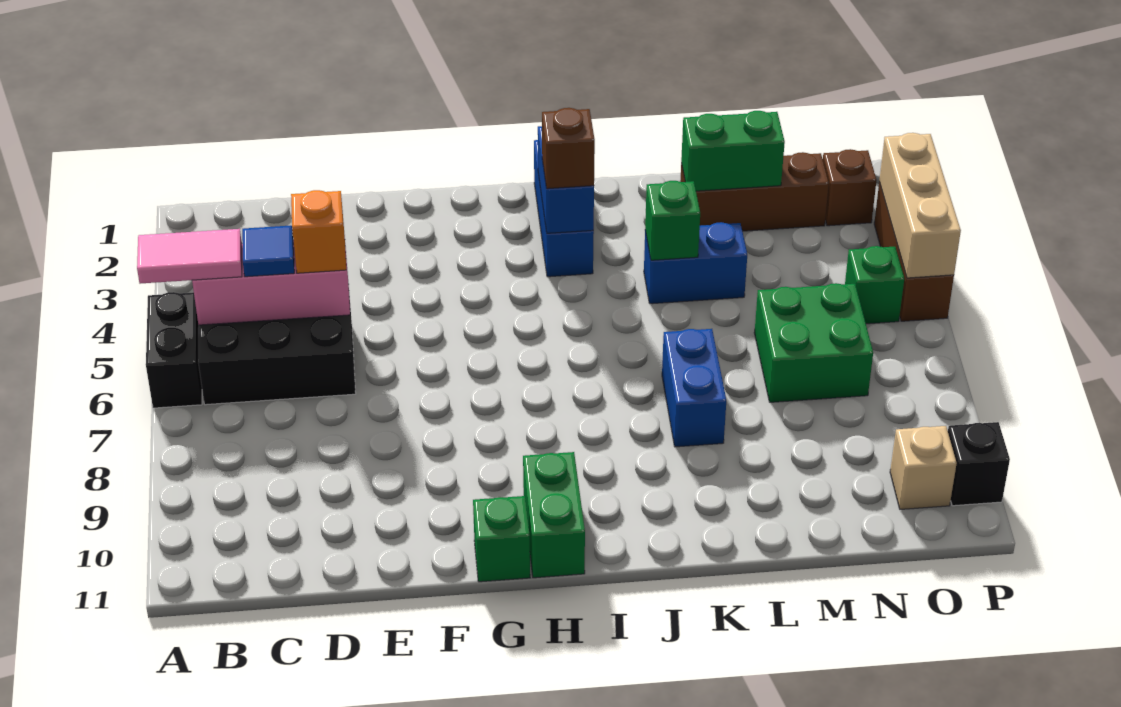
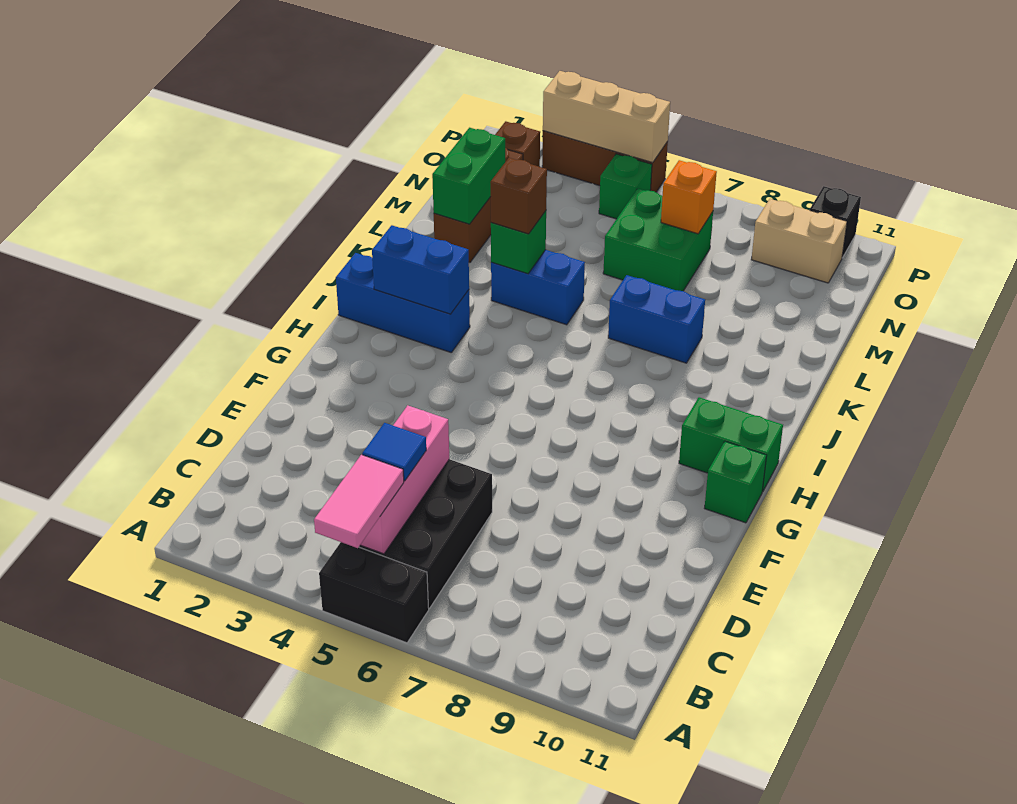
orange 1x1 brick [291,190,346,273] -> orange 1x1 brick moved to [661,160,717,234]
brown 1x1 brick [542,108,595,189] -> brown 1x1 brick moved to [490,158,547,234]
blue 1x2 brick [644,222,747,304] -> blue 1x2 brick turned to [491,250,585,325]
tan 1x1 brick [890,426,957,509] -> tan 1x2 brick [751,199,847,283]

